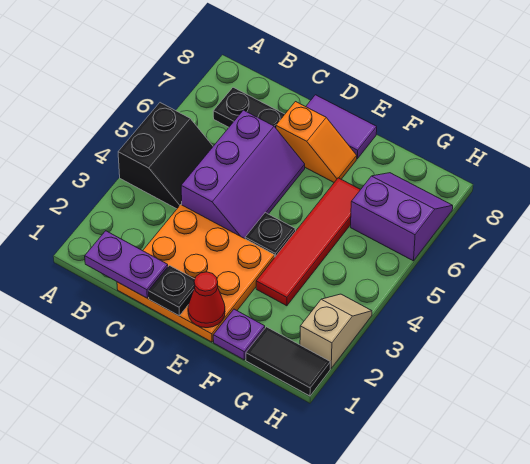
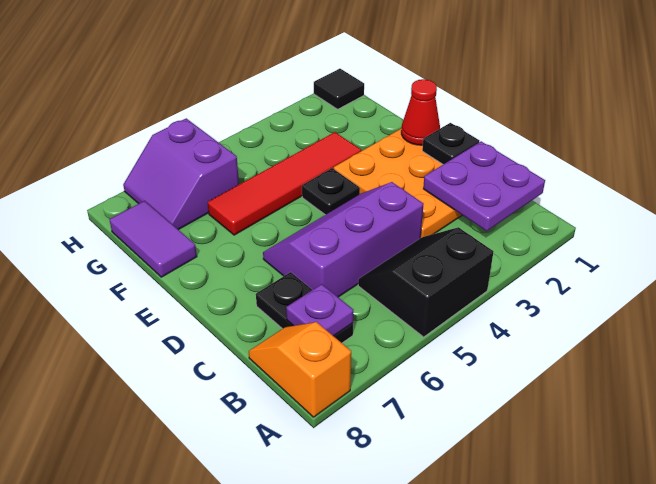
purple 1x2 plate [85,231,168,298] -> purple 2x2 plate [423,141,545,231]
orange 1x2 slope [276,102,357,182] -> orange 1x2 slope moved to [249,322,351,417]
purple 1x2 tile [306,95,377,159] -> purple 1x2 tile moved to [109,201,197,277]
purple 1x1 plate [213,309,265,360] -> purple 1x1 plate moved to [286,284,354,336]
black 1x2 tile [246,327,330,396] -> black 1x1 tile [314,69,364,109]
tan 1x2 slope [300,294,372,368] -> none

